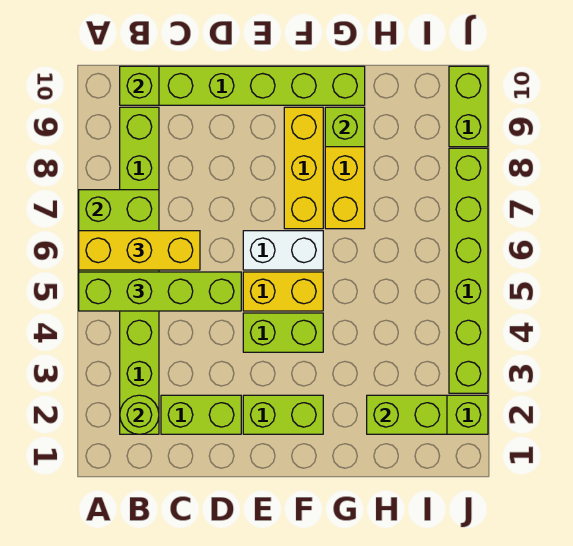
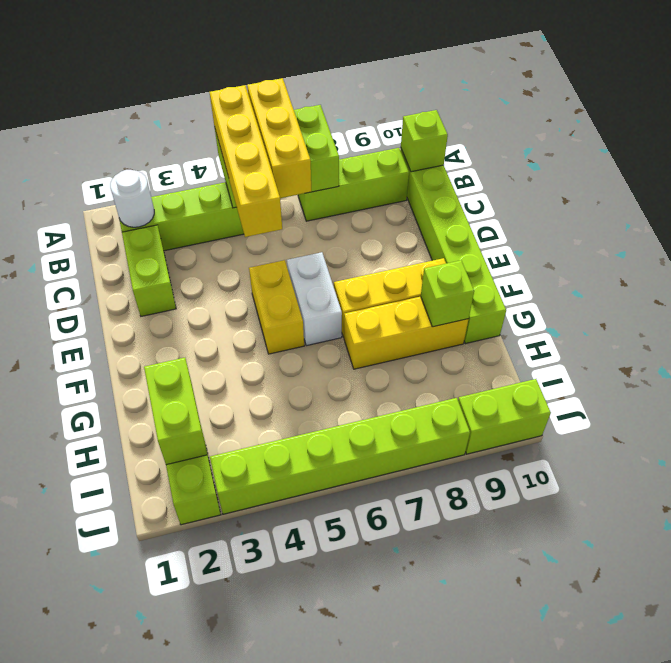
lime 1x4 brick [79,272,241,311] -> yellow 1x4 brick [209,85,282,237]
lime 1x1 round brick [120,395,159,434] -> white 1x1 round brick [110,170,154,227]
lime 1x2 brick [243,395,323,434] -> none
lime 1x2 brick [243,313,323,352] -> none

